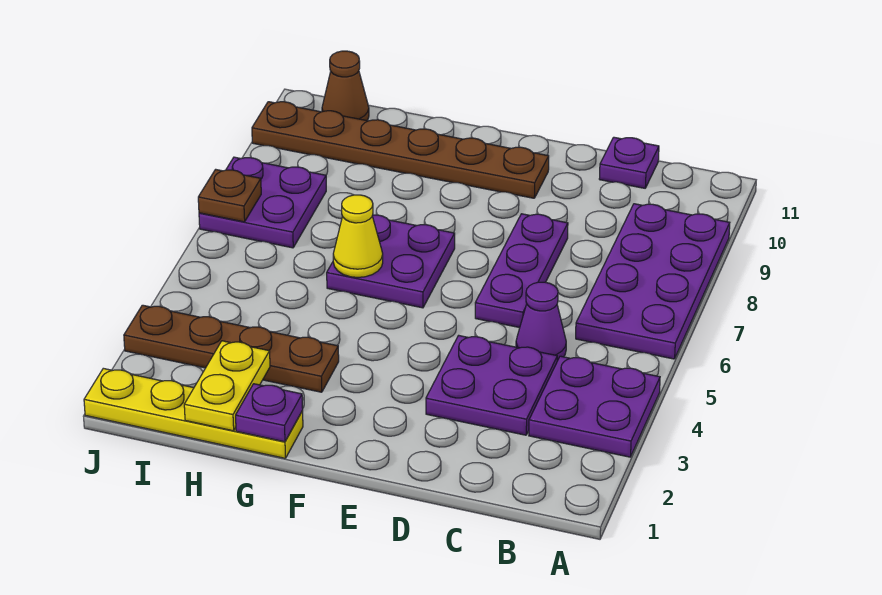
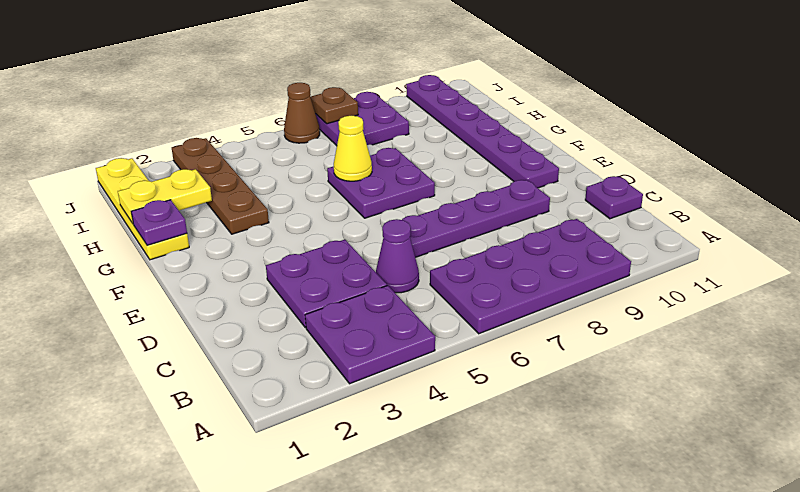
purple 1x3 plate [475,214,568,328] -> purple 1x4 plate [402,180,550,257]
brown 1x6 plate [252,102,549,198] -> purple 1x6 plate [406,75,559,188]
brown 1x1 cone [322,51,369,121] -> brown 1x1 cone moved to [284,83,320,143]

